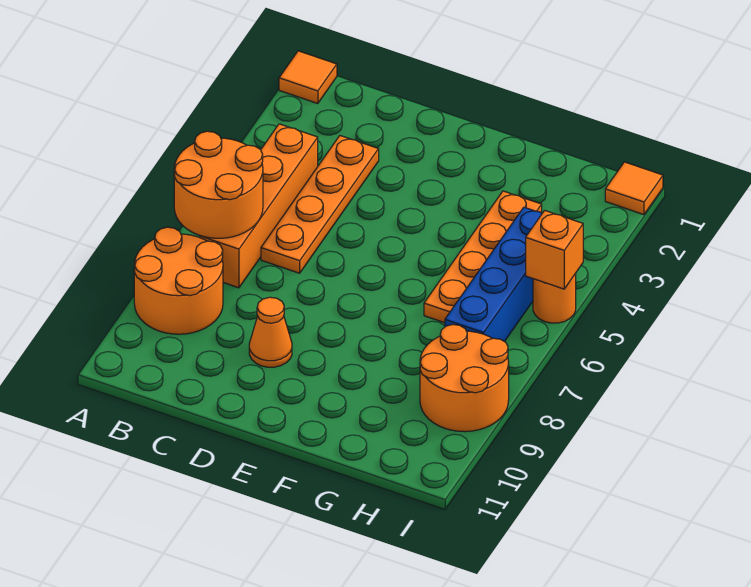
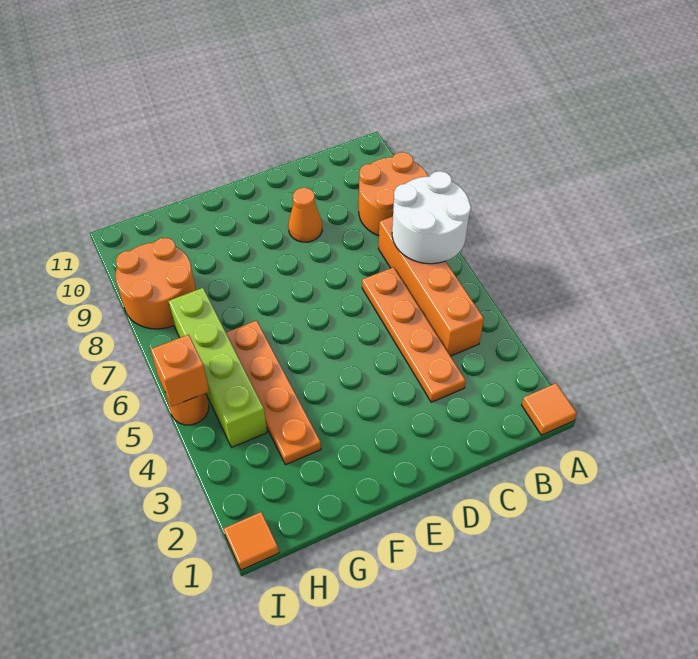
orange 2x2 round brick [174,131,263,238] -> white 2x2 round brick [392,171,471,264]
blue 1x4 brick [445,207,542,342] -> lime 1x4 brick [168,288,267,447]

